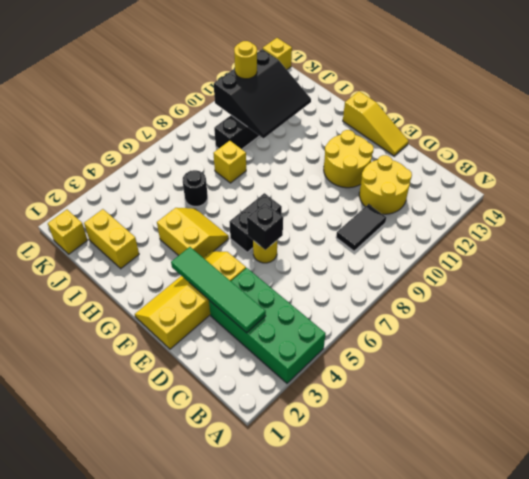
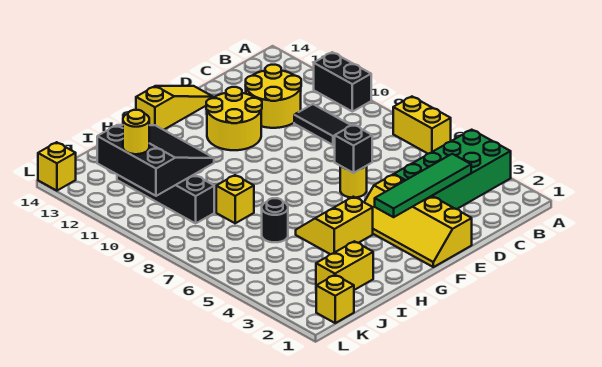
none -> yellow 1x2 brick [393,97,451,154]
black 1x2 brick [230,193,282,252] -> black 1x2 brick moved to [314,52,371,112]

